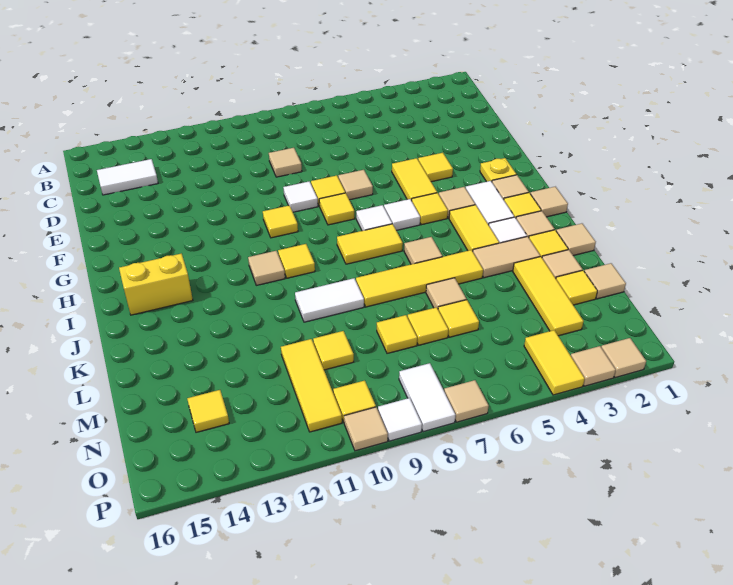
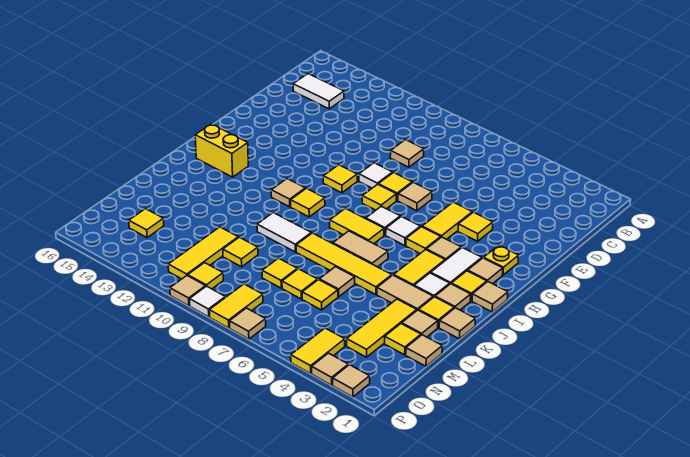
tan 1x1 tile [404,237,442,264] -> tan 1x2 tile [333,231,388,267]
white 1x2 tile [399,363,455,432] -> yellow 1x2 tile [209,284,263,328]

